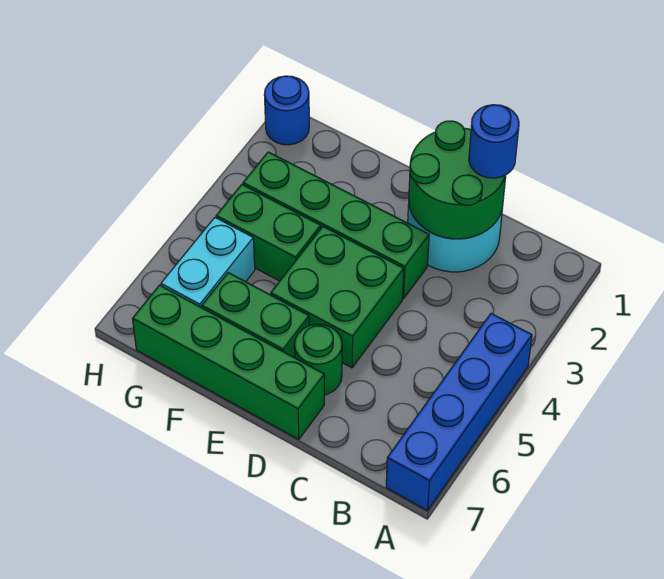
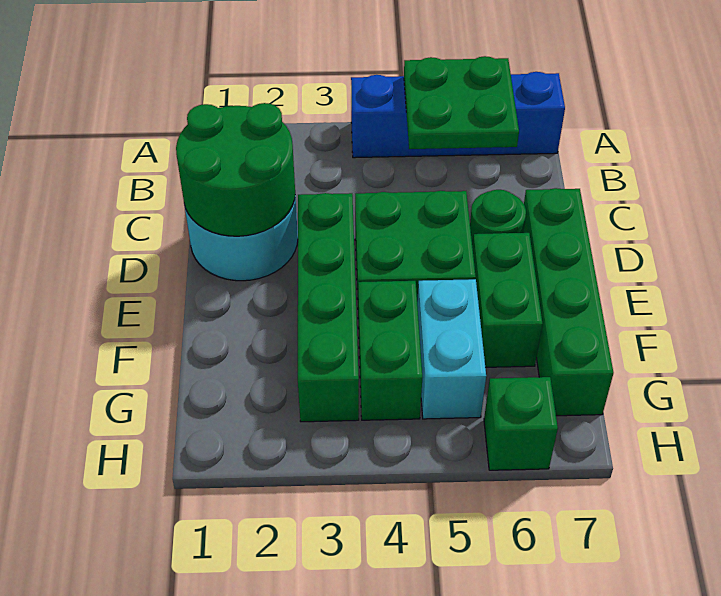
none -> green 2x2 plate [404,56,519,149]
blue 1x1 round brick [469,105,519,178] -> none
cyan 1x2 brick [161,218,255,308] -> cyan 1x2 brick turned to [417,279,486,419]
blue 1x1 round brick [264,76,309,145] -> none
none -> green 1x1 brick [484,377,558,470]

